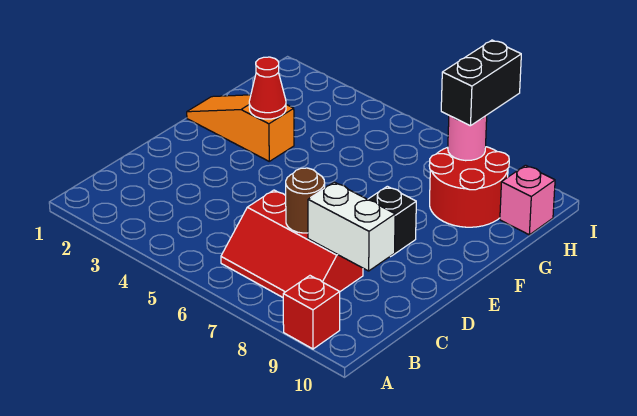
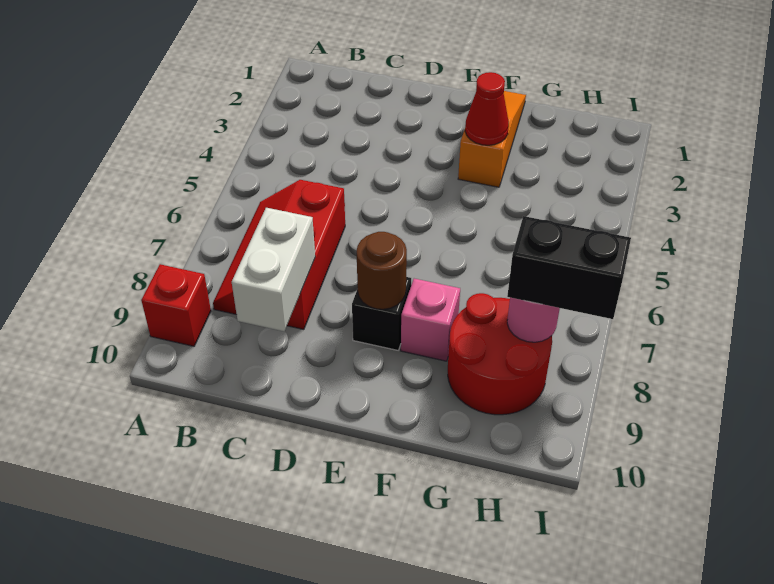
brown 1x1 round brick [286,168,325,233] -> brown 1x1 round brick moved to [357,232,407,309]
pink 1x1 brick [500,165,555,235] -> pink 1x1 brick moved to [401,279,460,361]

